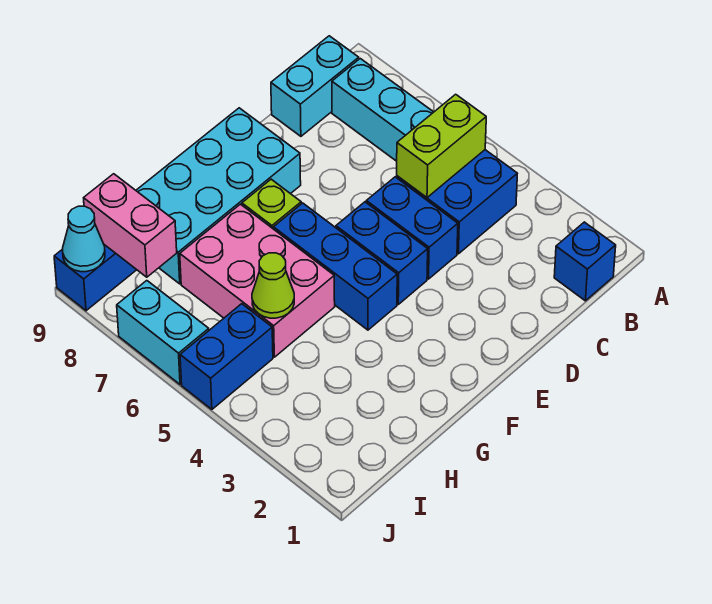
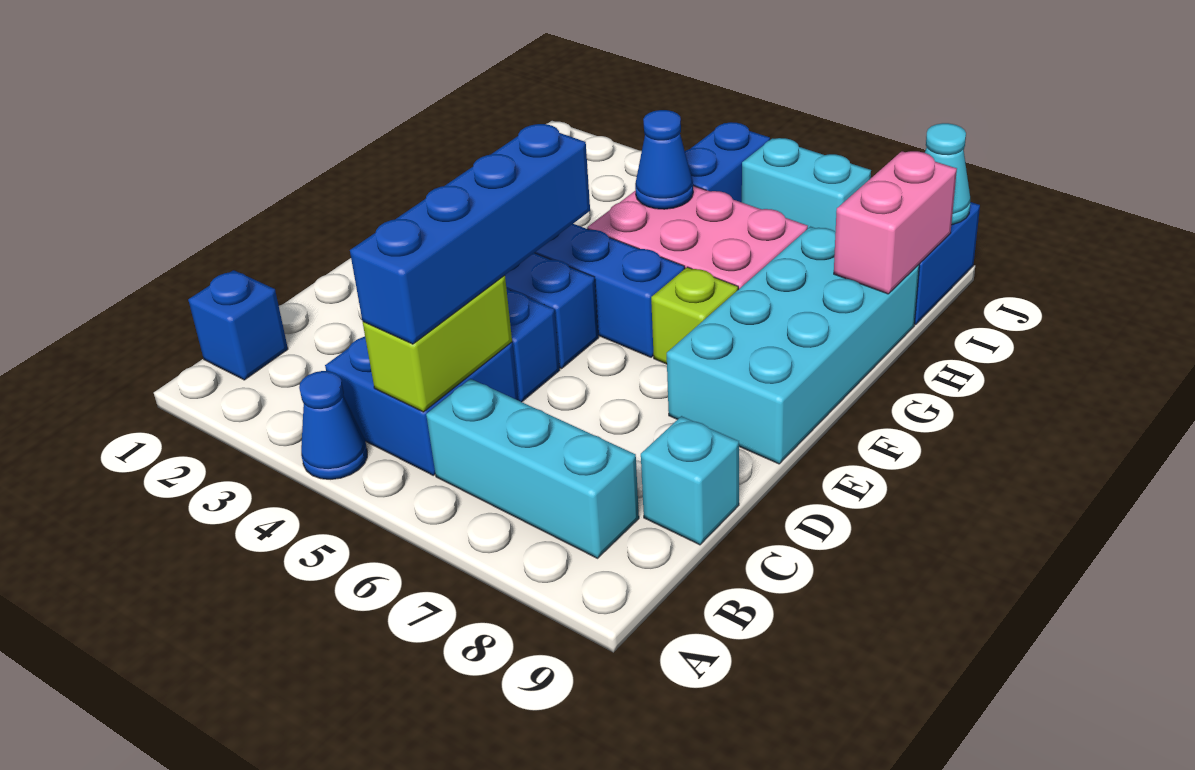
none -> blue 1x1 cone [299,371,367,479]
none -> blue 1x4 brick [350,124,590,344]
cyan 1x2 brick [271,36,359,136] -> cyan 1x1 brick [641,416,739,545]
lime 1x1 cone [252,253,294,318] -> blue 1x1 cone [635,110,693,209]
pink 1x2 brick [84,174,177,277] -> pink 1x2 brick turned to [834,151,957,294]

